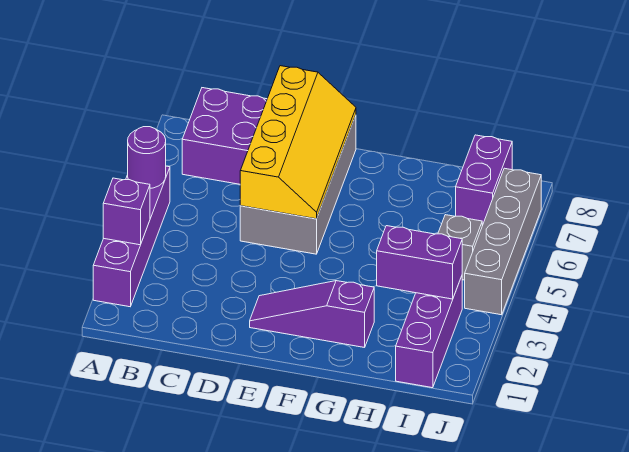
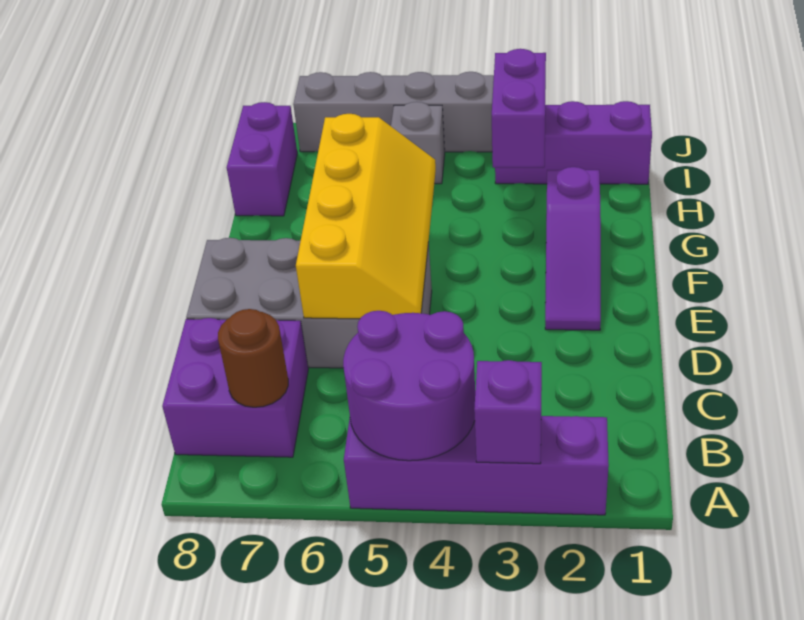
purple 1x1 round brick [128,127,166,188] -> purple 2x2 round brick [343,311,475,461]
none -> brown 1x1 round brick [218,309,288,407]
yellow 2x4 slope [240,66,356,219] -> yellow 2x4 slope turned to [296,114,436,319]
purple 1x2 brick [456,135,512,226] -> purple 1x2 brick turned to [227,102,297,216]

